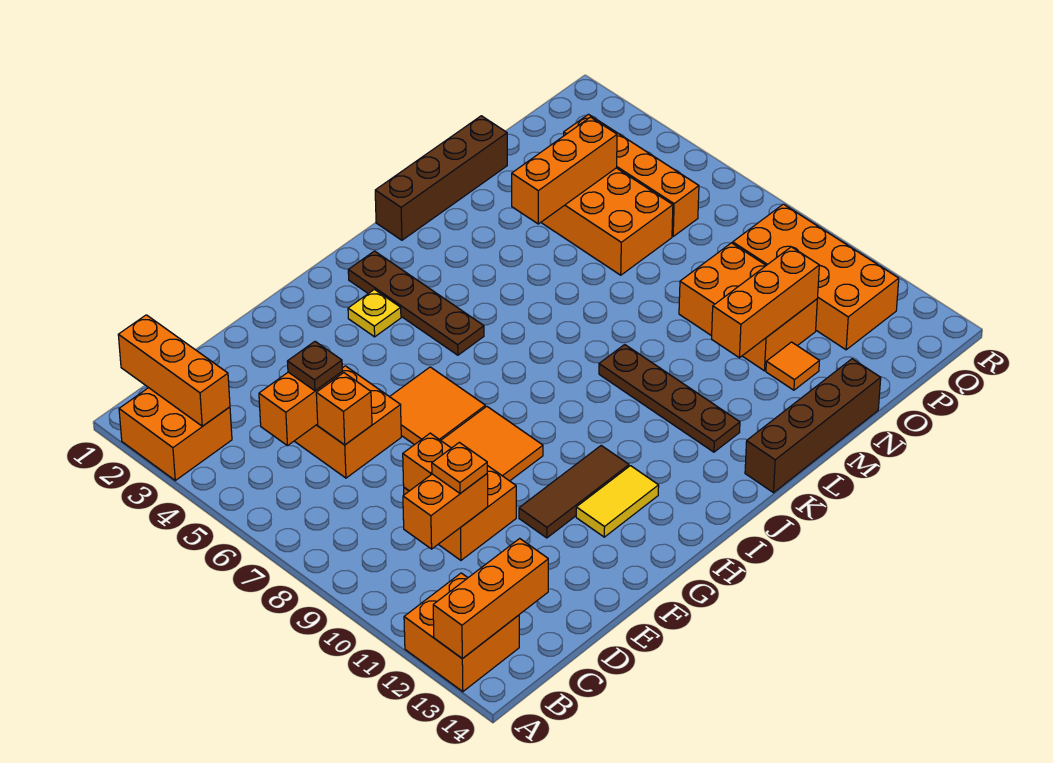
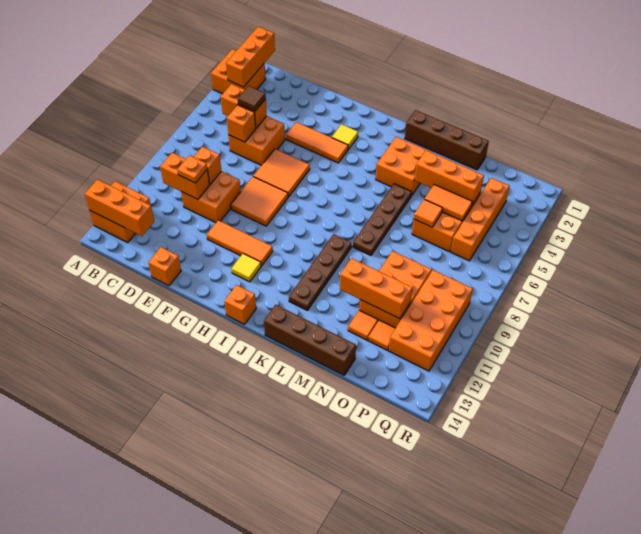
brown 1x1 plate [287,342,342,391] -> brown 1x1 tile [238,86,266,111]
none -> orange 1x1 brick [148,247,181,286]
none -> orange 1x3 tile [286,122,348,163]
brown 1x3 tile [519,446,629,538] -> orange 1x3 tile [207,220,273,266]
yellow 1x2 tile [576,466,659,537] -> yellow 1x1 tile [232,254,261,282]
yellow 1x1 plate [348,289,401,337] -> yellow 1x1 tile [332,124,358,149]
brown 1x4 plate [348,251,484,355] -> brown 1x4 plate moved to [353,184,412,255]
none -> orange 1x1 brick [224,285,256,324]
none -> orange 2x2 brick [376,137,432,196]
none -> orange 1x2 tile [425,185,472,221]
none -> orange 1x1 tile [414,199,443,227]
none -> orange 1x1 tile [368,320,395,350]

